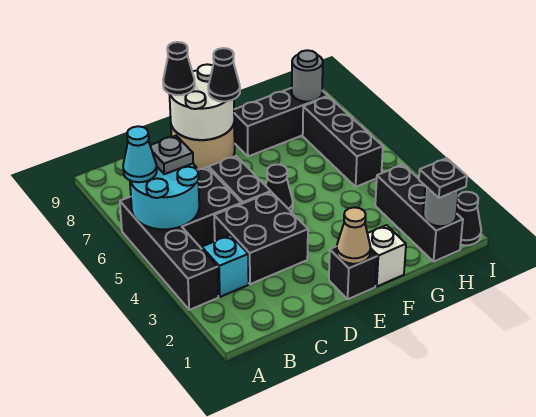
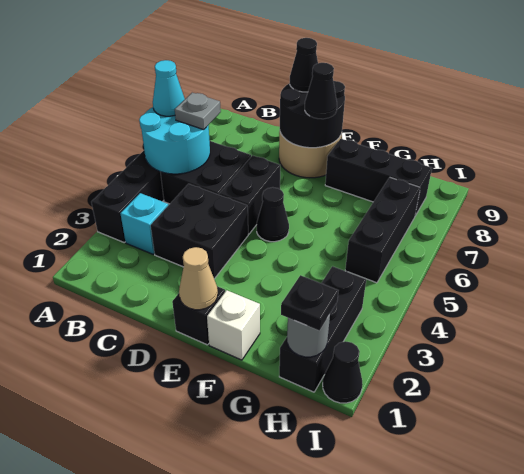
white 2x2 round brick [169,64,234,140] -> black 2x2 round brick [280,81,345,148]
grey 1x1 round brick [292,50,323,102] -> none

